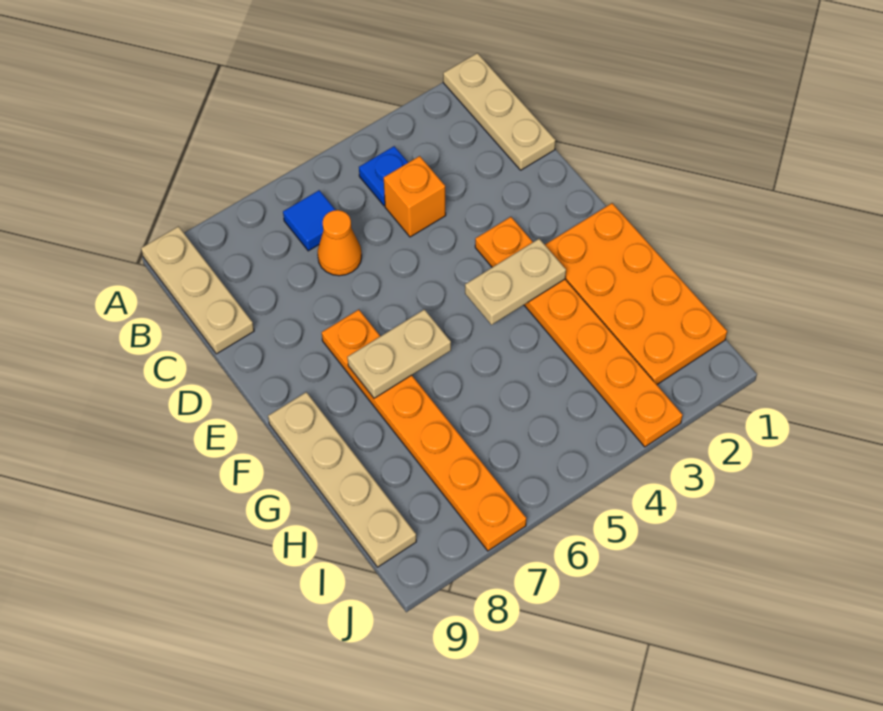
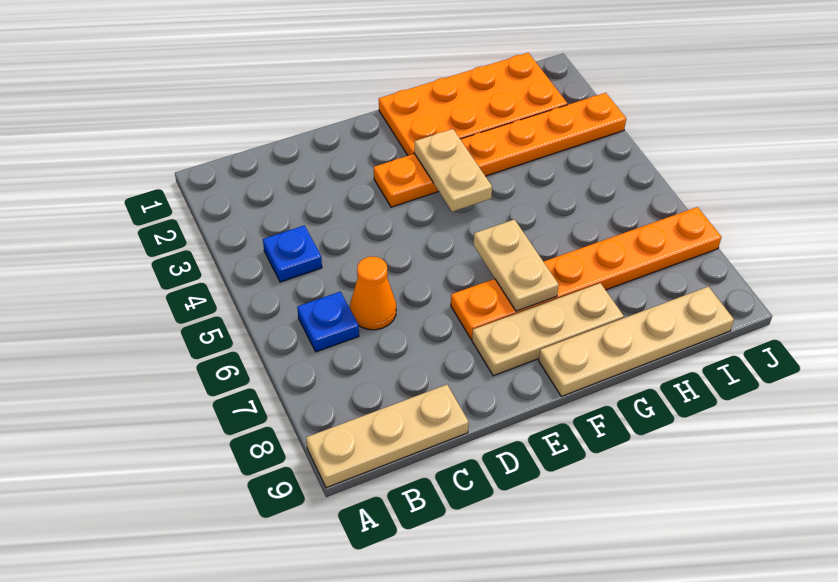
tan 1x3 plate [443,53,556,170] -> tan 1x3 plate moved to [472,283,624,376]
blue 1x1 tile [283,190,335,251] -> blue 1x1 plate [297,292,359,352]
orange 1x1 brick [384,156,446,237] -> none

